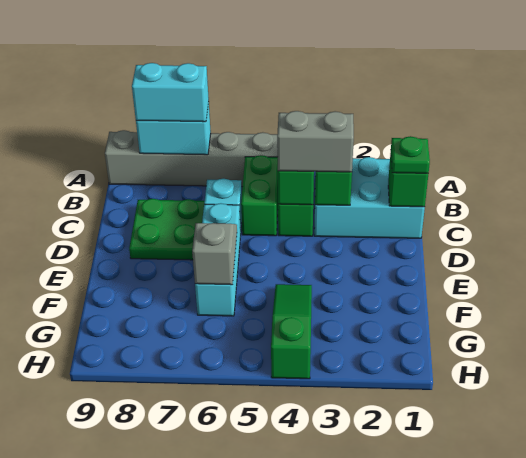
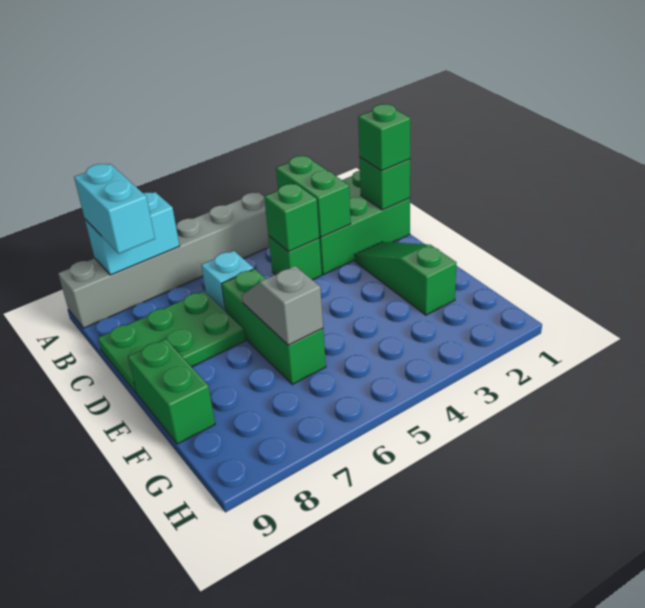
cyan 1x2 brick [132,63,209,122] -> cyan 1x2 brick turned to [74,164,155,254]
cyan 2x3 brick [314,157,425,238] -> green 2x3 brick [319,171,410,275]
green 1x2 brick [241,155,278,236] -> green 1x2 brick moved to [128,339,215,444]
green 1x1 plate [391,136,430,173] -> green 1x1 brick [358,104,410,171]
grey 1x2 brick [277,111,354,172] -> none
green 2x2 plate [129,199,204,260] -> green 2x3 plate [98,291,245,393]
cyan 1x3 brick [195,203,240,316] -> green 1x3 brick [222,269,326,384]
green 1x3 slope [271,284,312,379] -> green 1x3 slope moved to [355,242,456,315]

